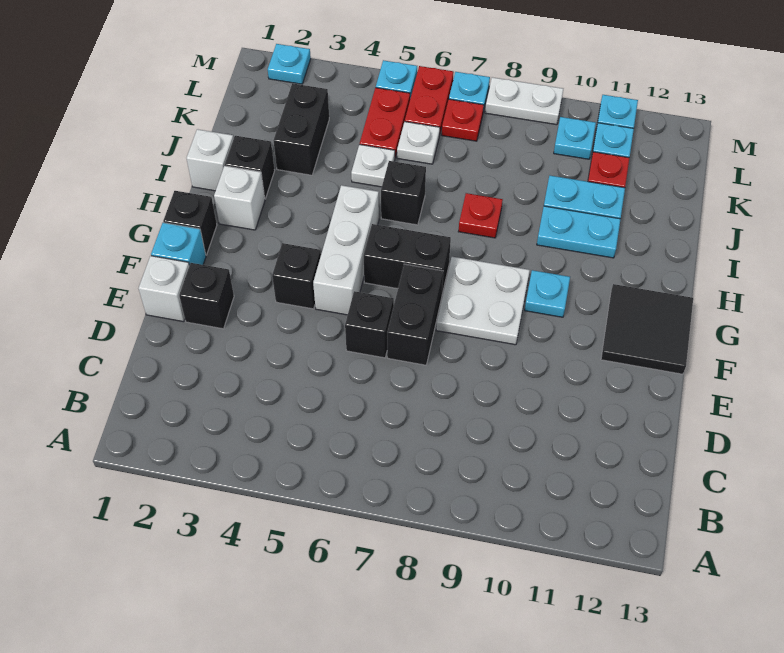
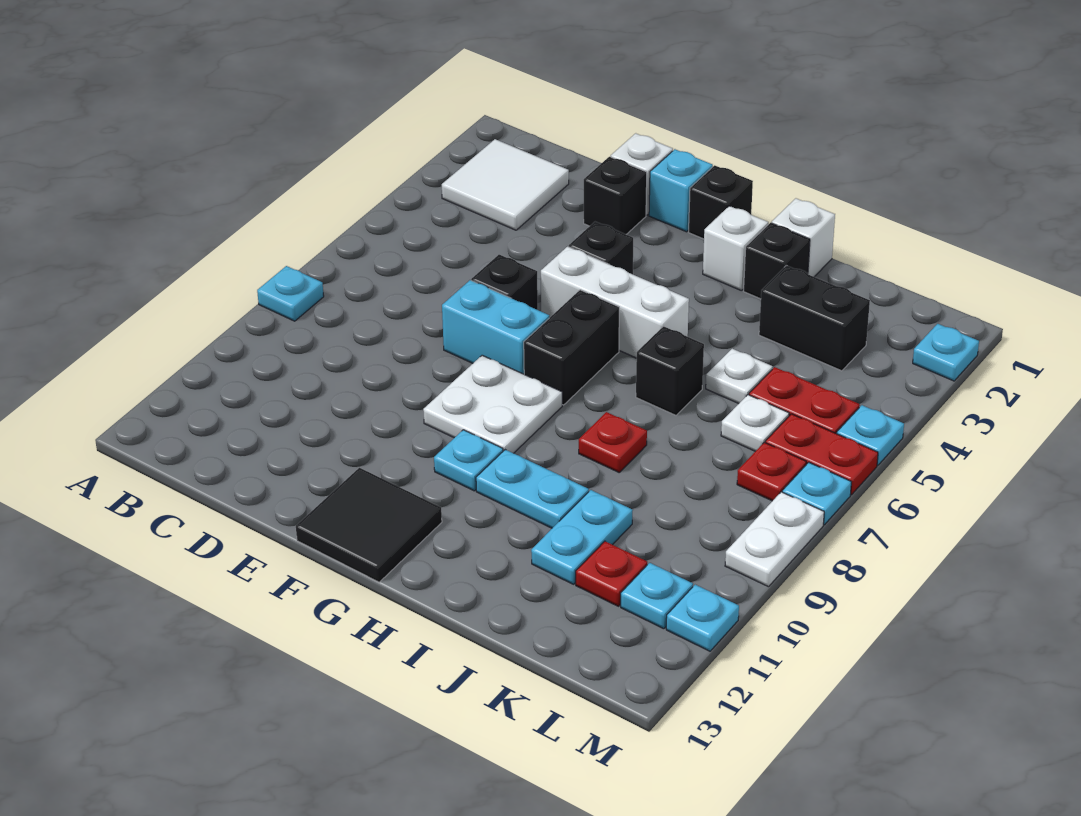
none -> white 2x2 tile [442,139,569,230]
black 1x2 brick [387,264,443,365] -> cyan 1x2 brick [442,280,549,374]
cyan 1x2 plate [537,206,621,258] -> cyan 1x2 plate turned to [476,450,589,528]
cyan 1x1 plate [554,117,596,159] -> cyan 1x1 plate moved to [257,266,324,321]

